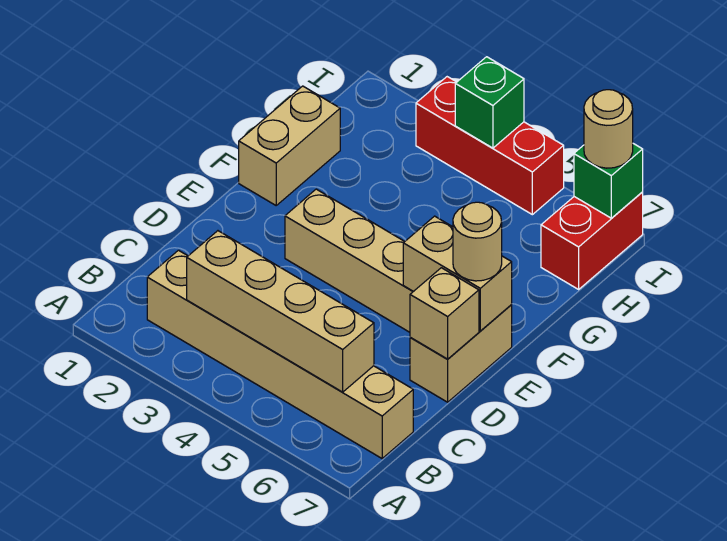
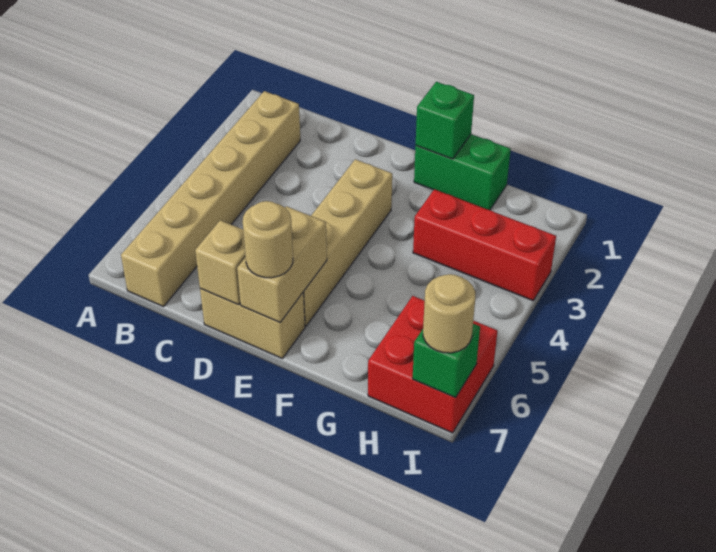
tan 1x4 brick [187,231,374,392] -> none
tan 1x2 brick [239,86,340,205] -> green 1x2 brick [414,134,511,210]
red 1x2 brick [541,192,643,289] -> red 2x2 brick [368,296,497,433]
red 1x3 brick [416,77,564,215] -> red 1x3 brick turned to [413,189,556,301]
green 1x1 brick [455,57,524,148] -> green 1x1 brick moved to [416,82,474,159]

